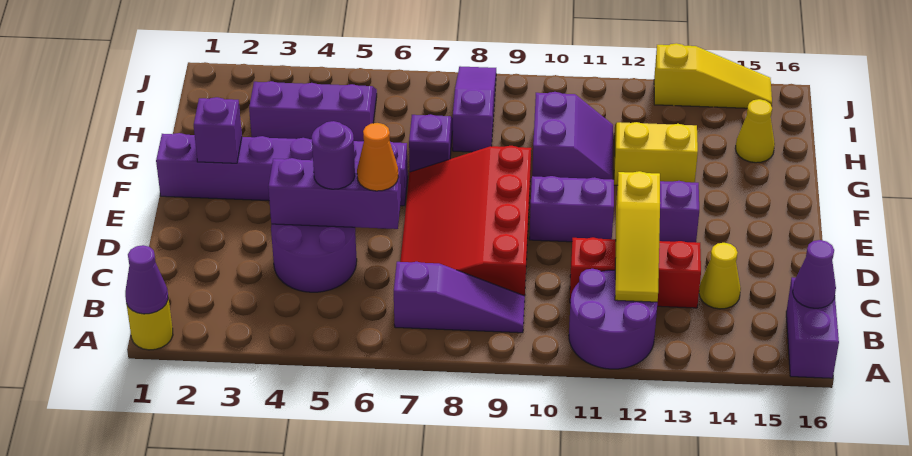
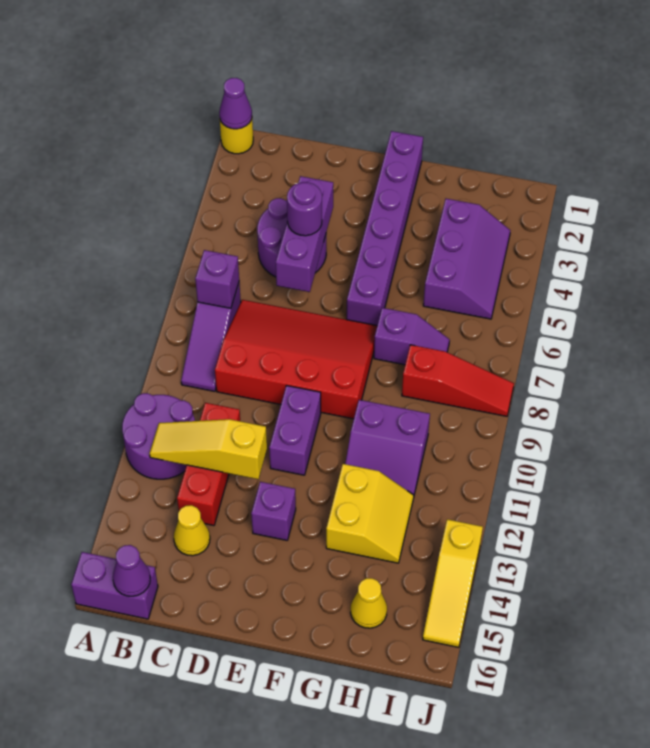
orange 1x1 cone [357,123,399,191] -> none
purple 1x1 brick [194,97,242,163] -> purple 1x1 brick moved to [195,250,239,308]
purple 1x3 slope [453,66,496,152] -> red 1x3 slope [402,345,514,416]

